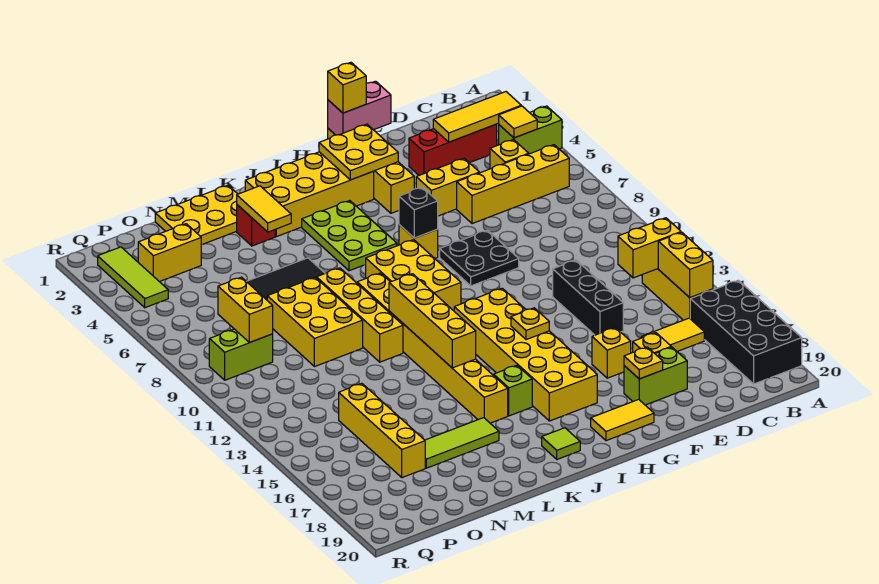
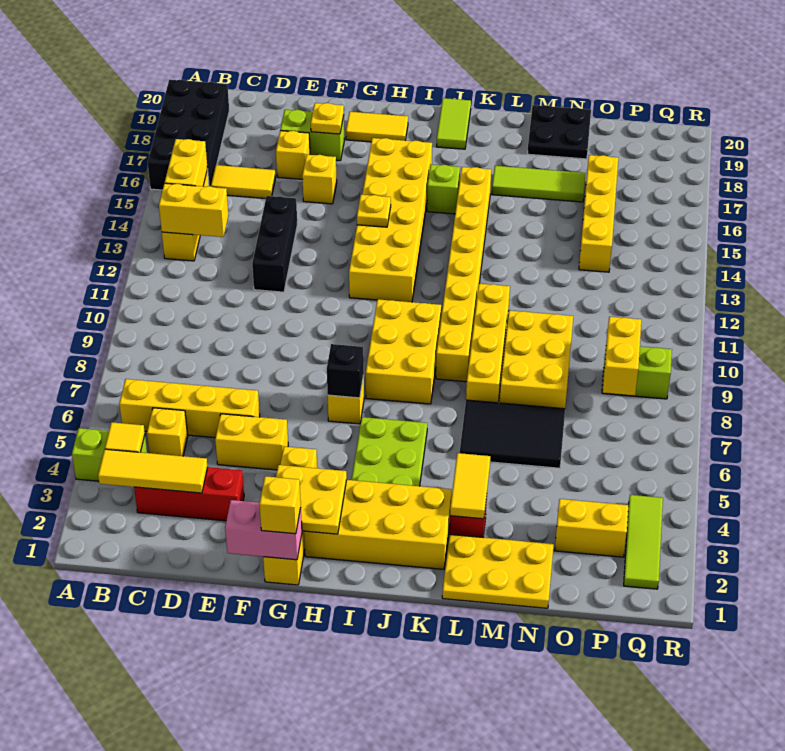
black 2x2 plate [440,230,519,286] -> black 2x2 plate moved to [527,105,591,159]
lime 1x1 tile [542,428,580,459] -> lime 1x2 tile [436,98,471,149]
yellow 1x4 brick [389,274,476,368] -> none

